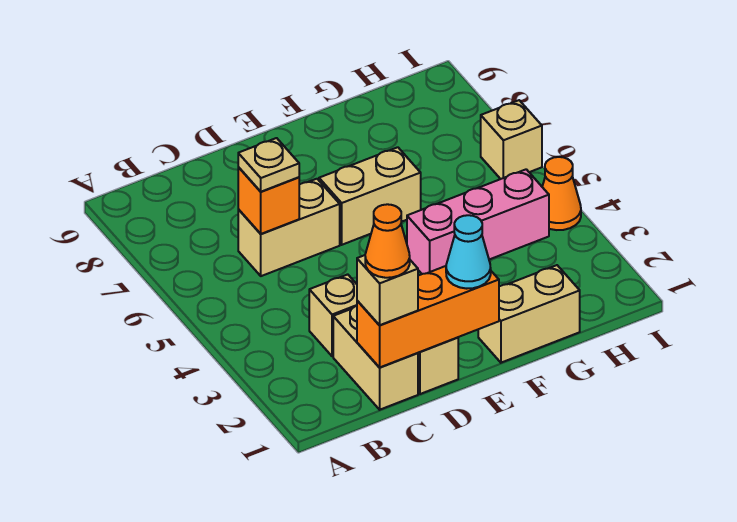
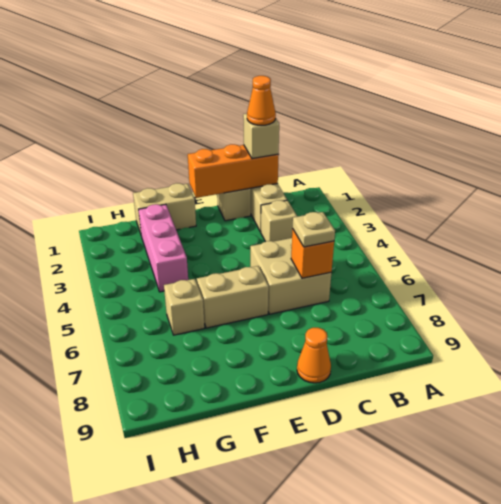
tan 1x2 brick [238,179,340,276] -> tan 2x2 brick [250,238,331,314]
cyan 1x1 cone [446,215,491,289] -> none
pink 1x3 brick [407,169,549,274] -> pink 1x3 brick turned to [138,204,188,292]
orange 1x1 cone [542,157,581,230] -> orange 1x1 cone moved to [297,328,331,383]
tan 1x1 brick [481,100,542,179] -> tan 1x1 brick moved to [164,279,205,335]

